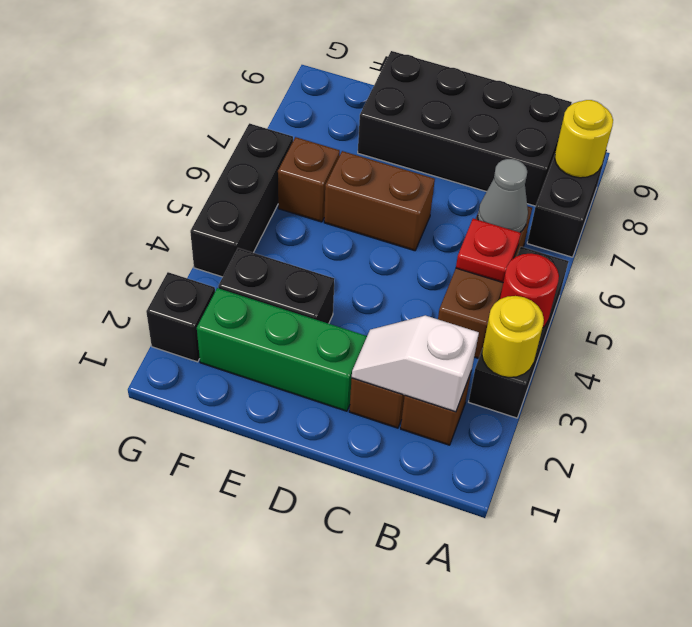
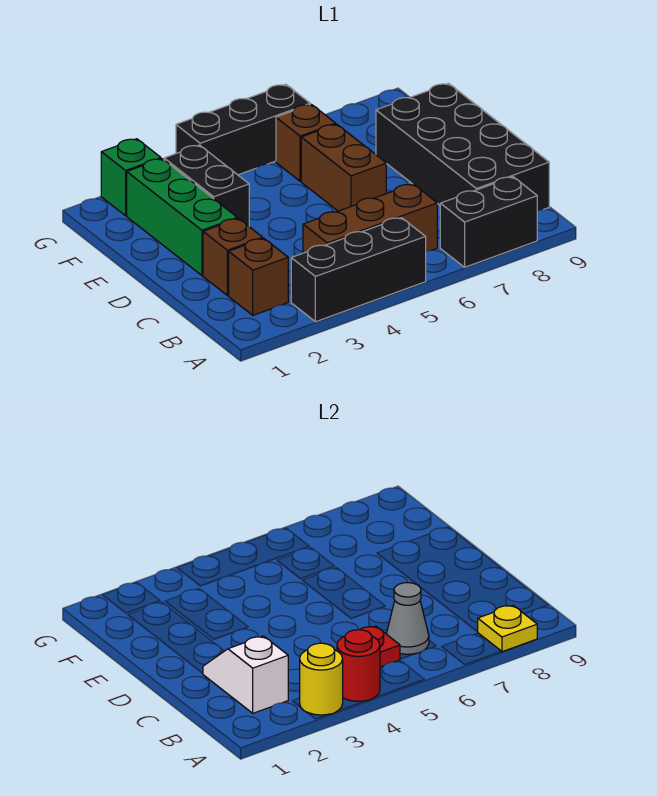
yellow 1x1 round brick [555,100,613,178] -> yellow 1x1 plate [478,605,537,652]
black 1x1 brick [146,272,215,362] -> green 1x1 brick [101,139,161,216]

